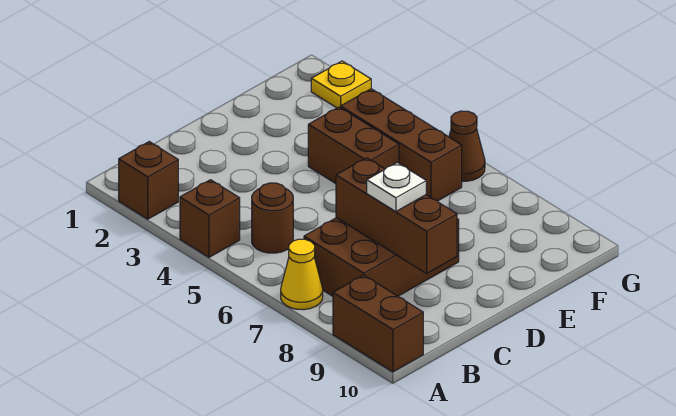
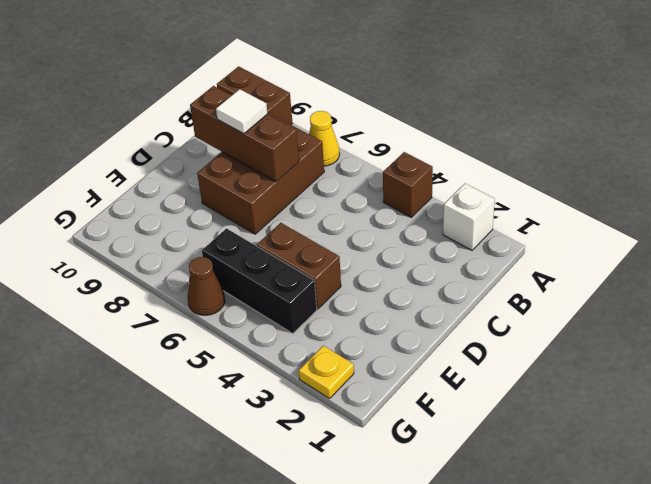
brown 1x1 brick [119,142,178,219] -> white 1x1 brick [443,184,495,250]
brown 1x1 round brick [252,183,293,253] -> none
white 1x1 plate [367,163,426,212] -> white 1x1 tile [216,89,268,134]
brown 1x3 brick [341,89,462,201] -> black 1x3 brick [202,229,317,334]

